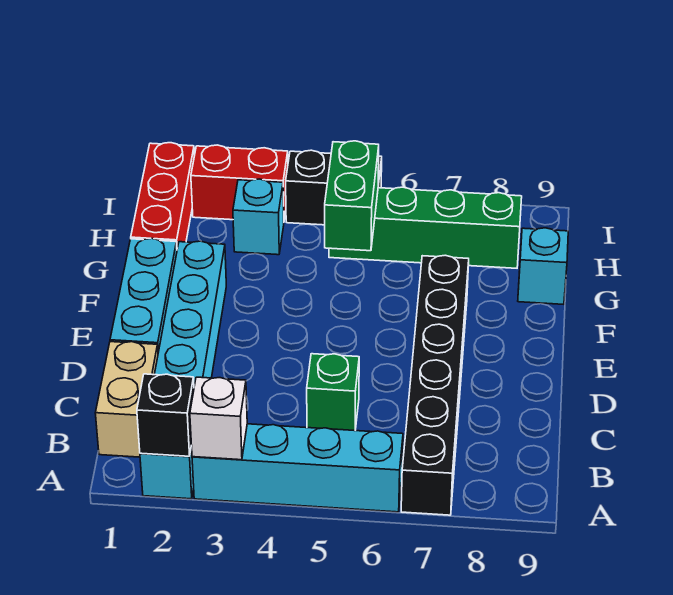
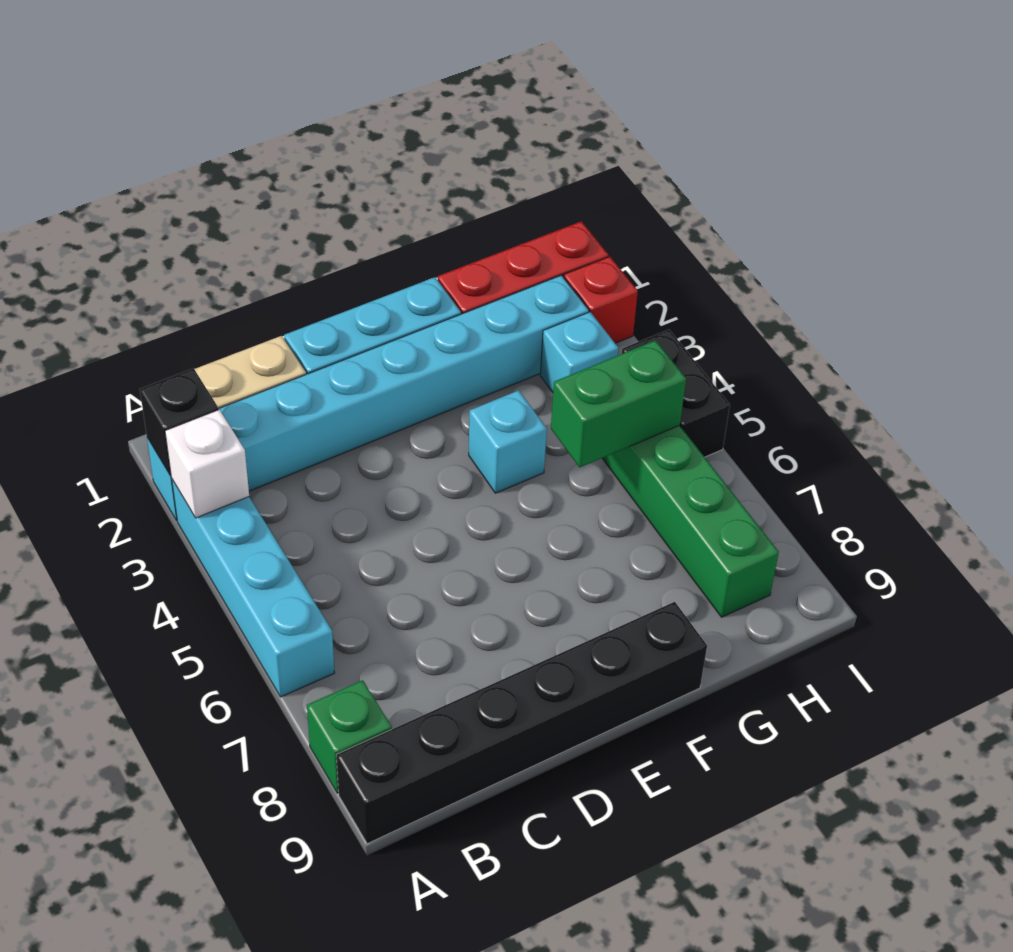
cyan 1x6 brick [140,241,226,499] -> cyan 1x8 brick [147,275,589,521]
black 1x6 brick [401,255,469,515] -> black 1x6 brick moved to [336,602,707,844]
green 1x1 brick [307,354,359,431] -> green 1x1 brick moved to [307,680,392,793]
cyan 1x1 brick [518,228,568,304] -> cyan 1x1 brick moved to [469,390,547,493]
red 1x2 brick [191,145,288,220] -> red 1x1 brick [564,257,638,343]

